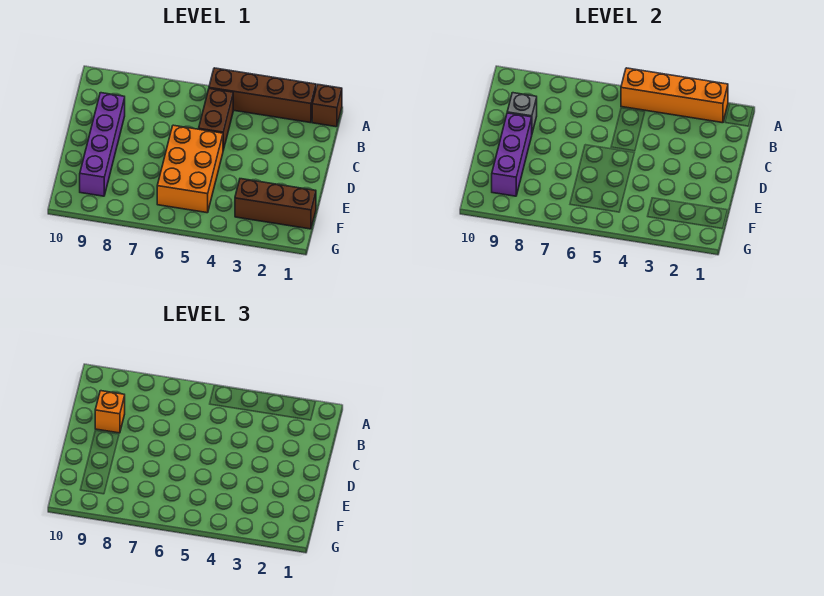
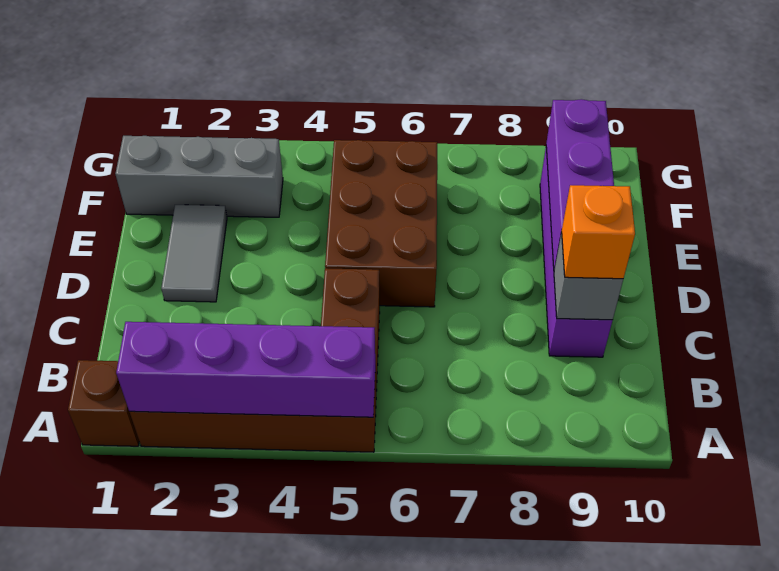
orange 1x4 brick [621,68,728,123] -> purple 1x4 brick [116,322,375,417]
none -> grey 1x2 tile [161,205,227,302]
orange 2x3 brick [157,125,223,213] -> brown 2x3 brick [325,140,437,307]
brown 1x3 brick [235,179,316,229] -> grey 1x3 brick [115,136,283,217]

